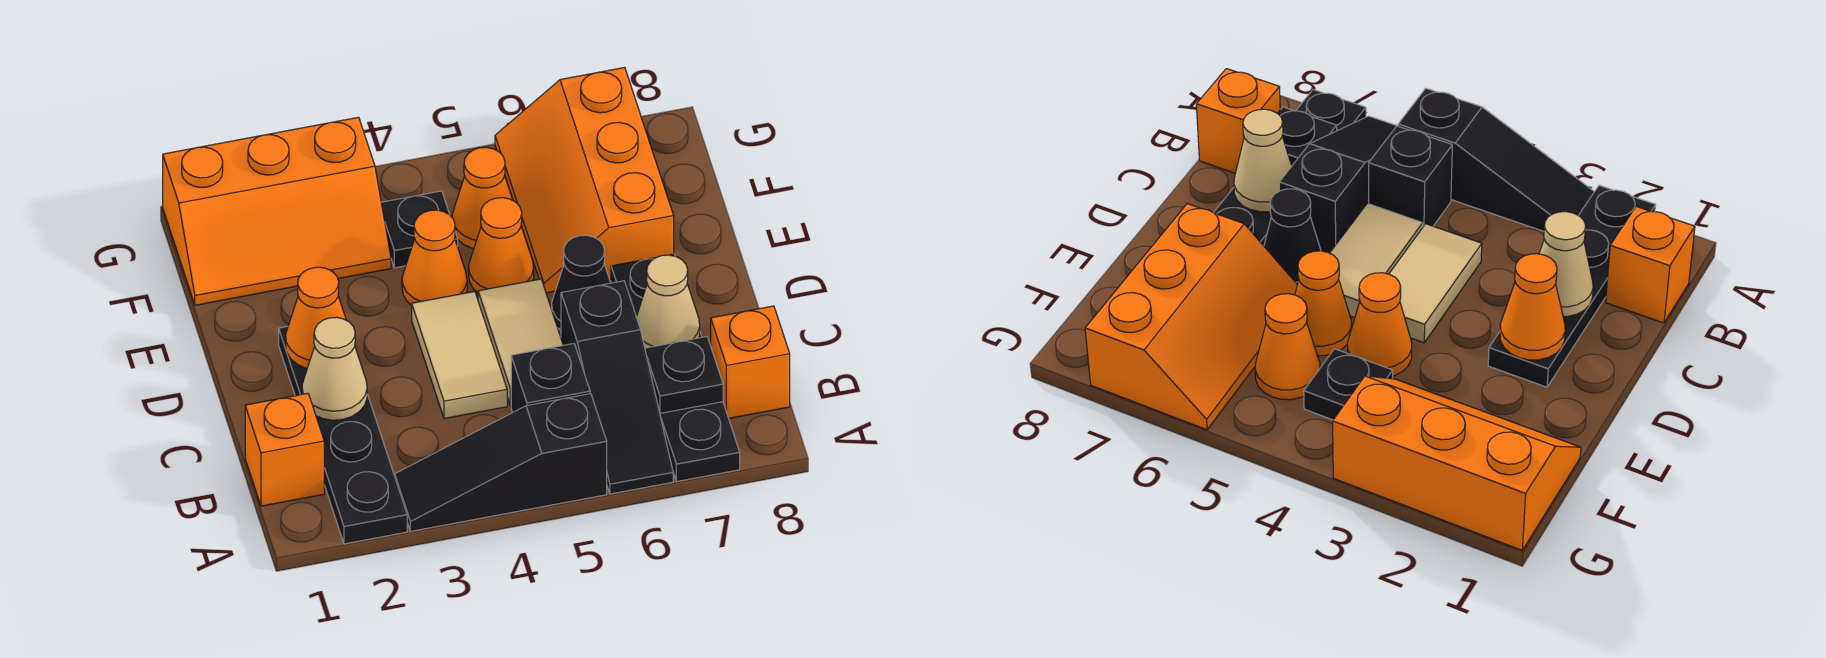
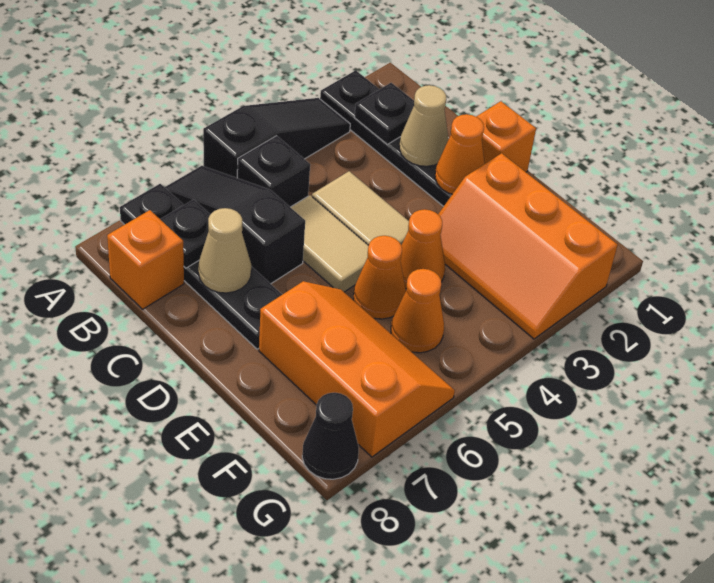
orange 1x1 brick [245,393,324,506] -> orange 1x1 brick moved to [476,101,536,172]
black 1x1 cone [552,235,610,330] -> black 1x1 cone moved to [302,393,359,479]
orange 2x3 slope [163,117,391,305] -> orange 2x3 slope turned to [438,153,618,339]
black 1x1 plate [381,191,458,268] -> black 1x1 plate moved to [354,83,414,144]

